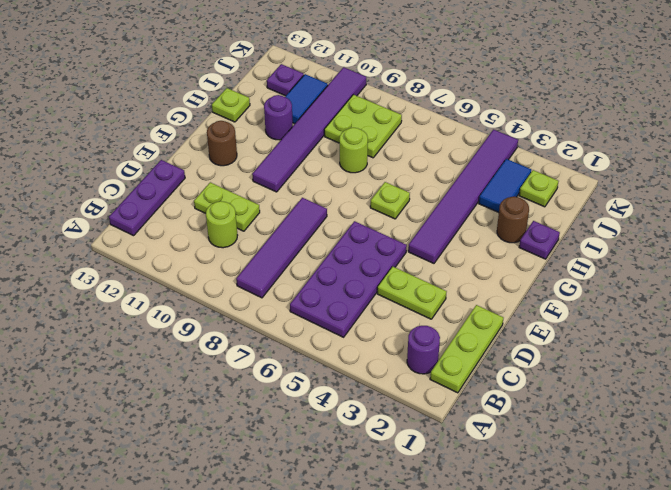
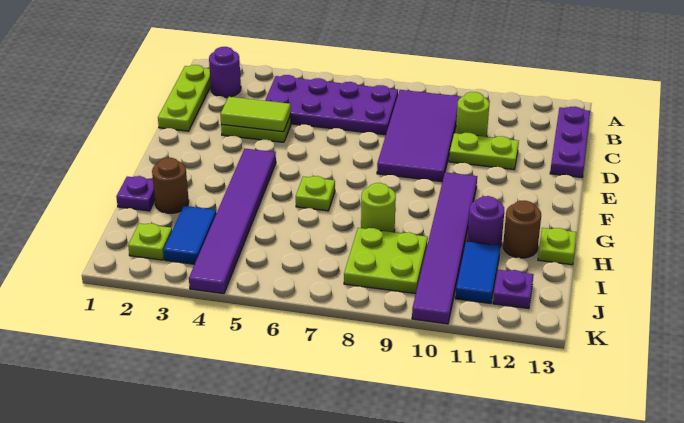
purple 2x4 plate [290,221,407,337] -> purple 2x4 plate turned to [265,75,398,135]
purple 1x4 tile [236,198,327,298] -> purple 2x4 tile [377,90,461,182]
none -> lime 1x2 tile [220,97,291,132]
brown 1x1 round brick [207,121,237,166] -> brown 1x1 round brick moved to [503,201,541,258]

